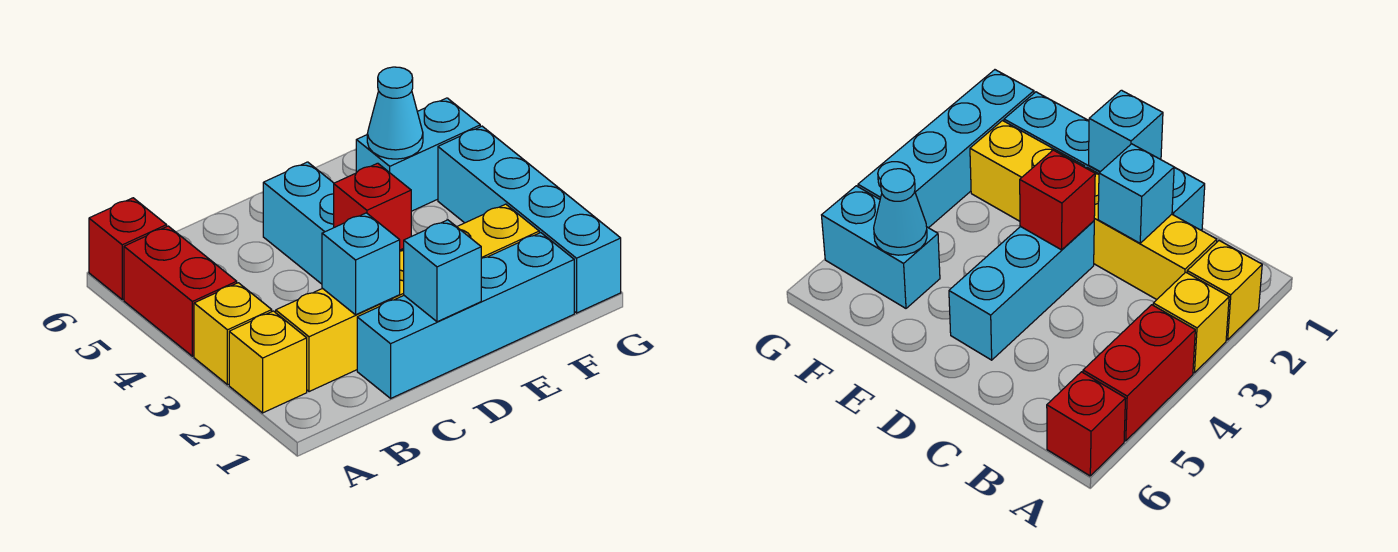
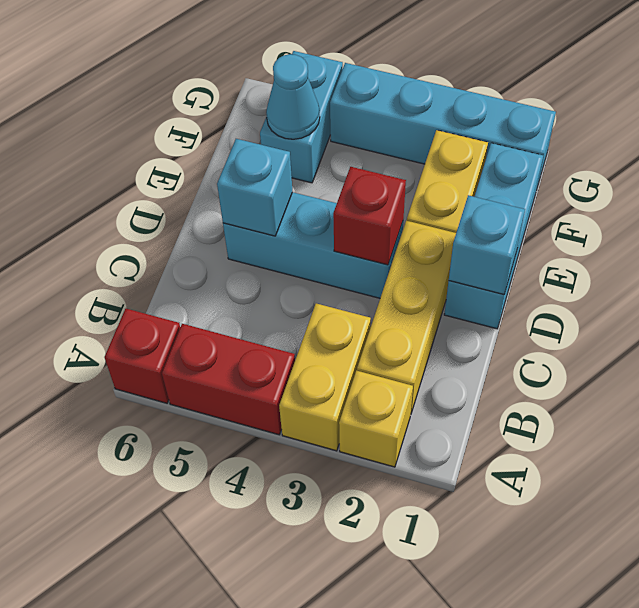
yellow 1x1 brick [194,283,272,385] -> yellow 1x2 brick [279,303,371,451]
cyan 1x4 brick [357,233,574,398] -> cyan 1x3 brick [444,143,544,329]
cyan 1x1 brick [322,213,400,315] -> cyan 1x1 brick moved to [217,139,293,236]

